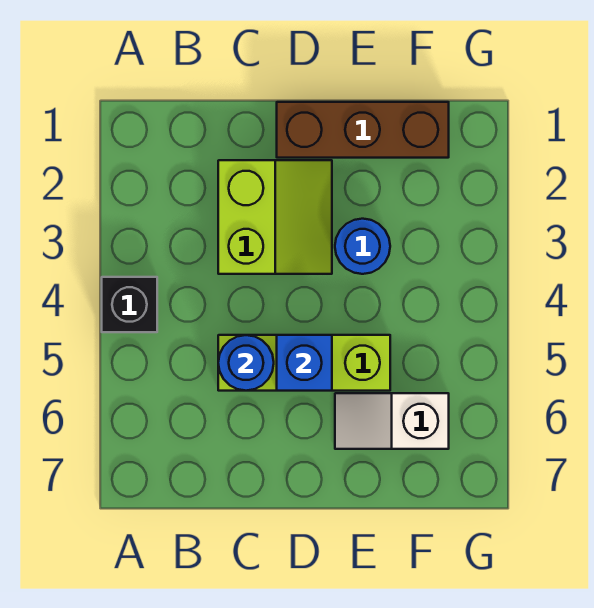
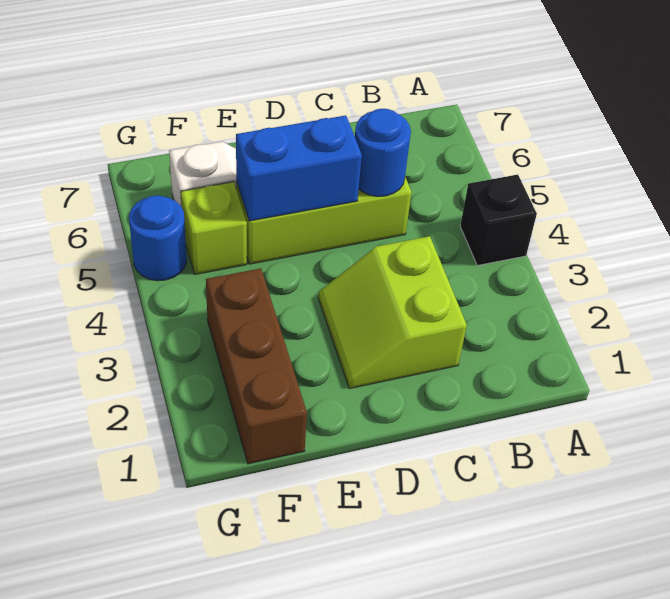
brown 1x3 brick [277,102,449,158] -> brown 1x3 brick turned to [206,268,307,464]
blue 1x1 brick [277,335,332,391] -> blue 1x2 brick [236,115,362,221]
blue 1x1 round brick [335,219,390,274] -> blue 1x1 round brick moved to [129,196,187,281]
none -> lime 1x1 brick [181,182,247,274]

